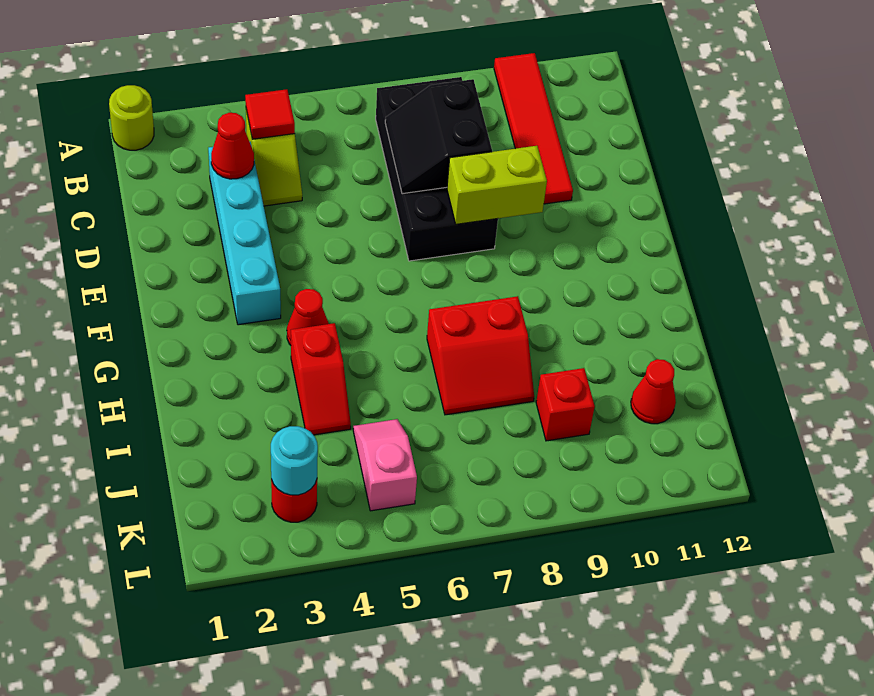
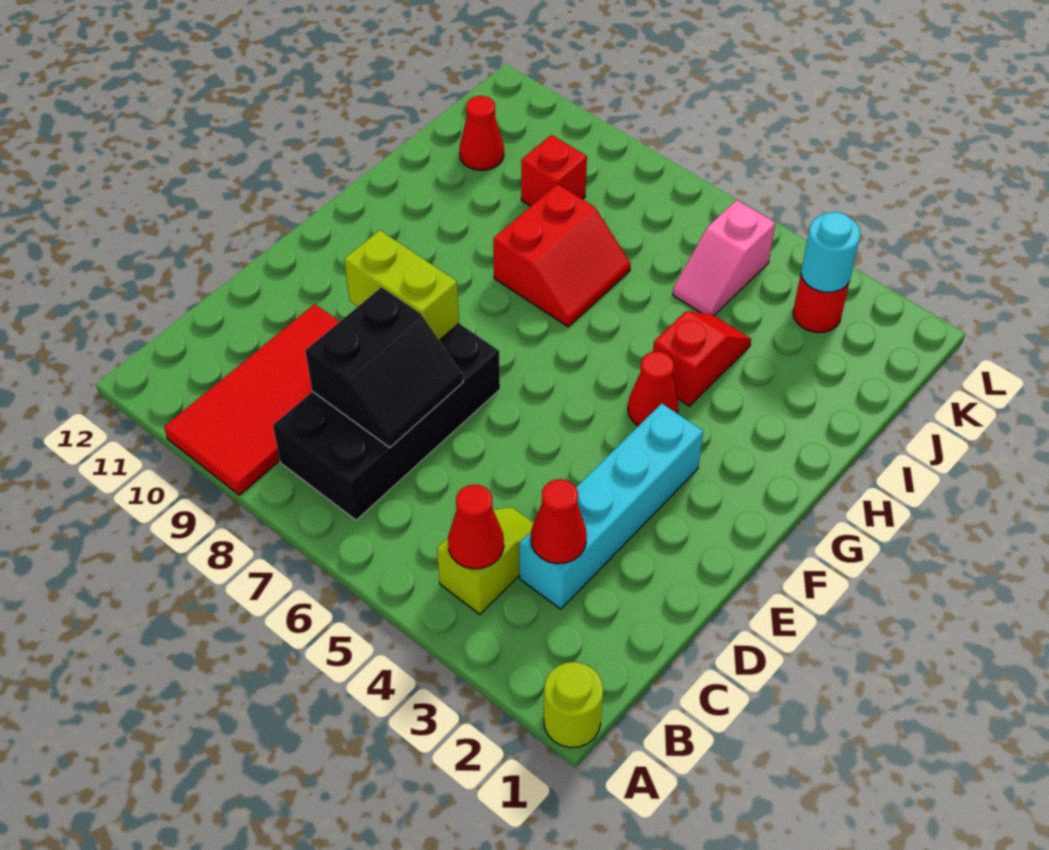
red 1x4 tile [494,53,573,204] -> red 2x4 tile [164,304,340,495]
red 1x1 tile [245,89,295,139] -> red 1x1 cone [448,484,504,569]
red 2x2 slope [427,296,534,415] -> red 2x2 slope turned to [493,184,631,327]

